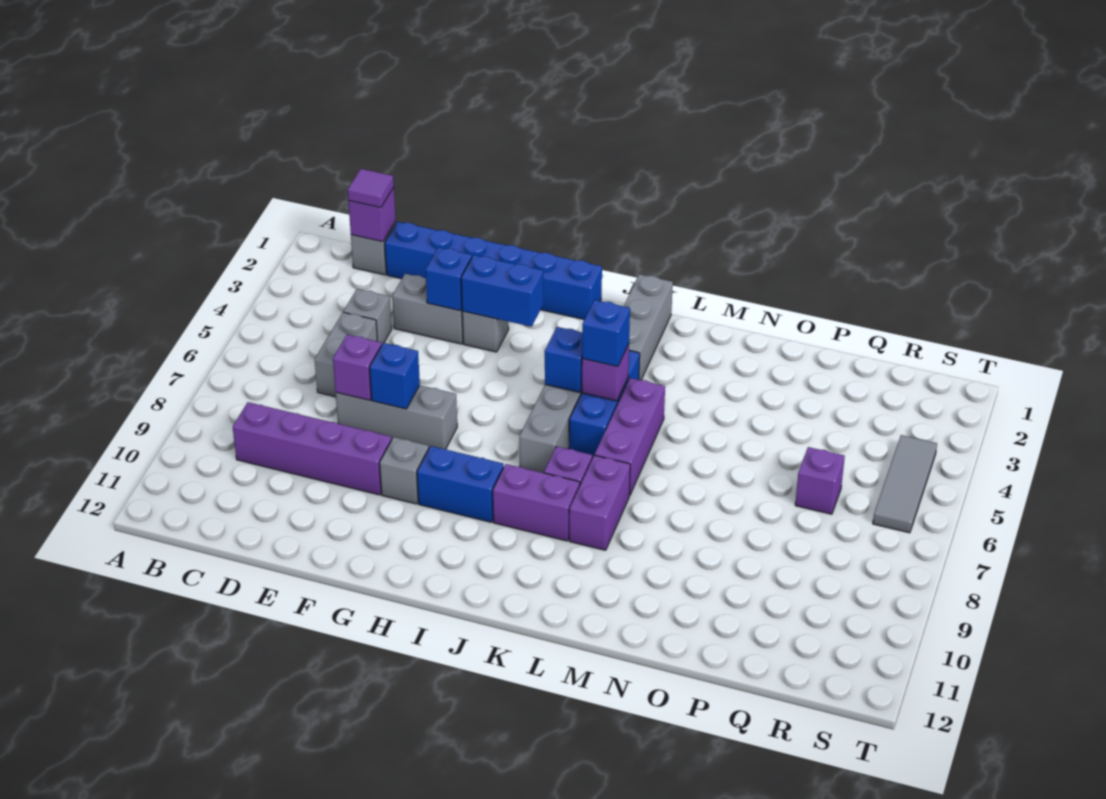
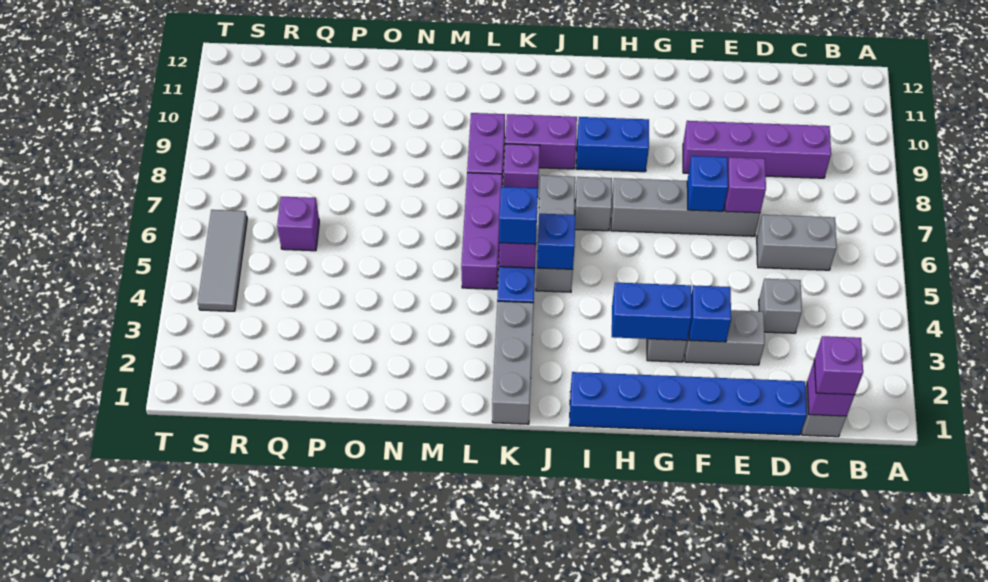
purple 1x1 tile [348,169,394,208] -> purple 1x1 brick [814,336,863,395]
grey 1x2 brick [315,312,377,397] -> grey 1x2 brick turned to [757,215,837,270]
grey 1x3 brick [336,385,457,449] -> grey 1x4 brick [611,178,760,236]
grey 1x1 brick [380,437,429,504] -> grey 1x1 brick moved to [575,177,612,231]

